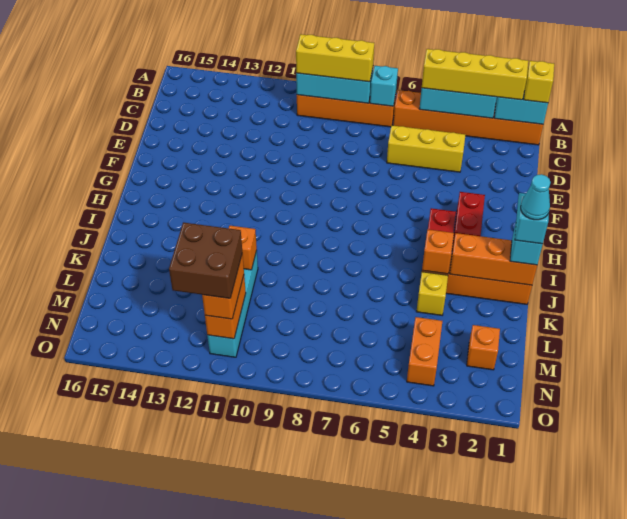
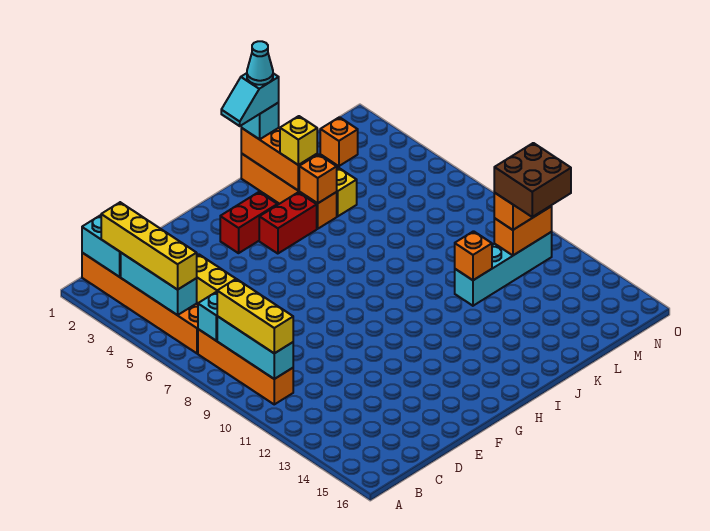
yellow 1x1 brick [524,61,554,103] -> yellow 1x1 brick moved to [280,116,317,165]
orange 1x2 brick [407,317,442,386] -> none

